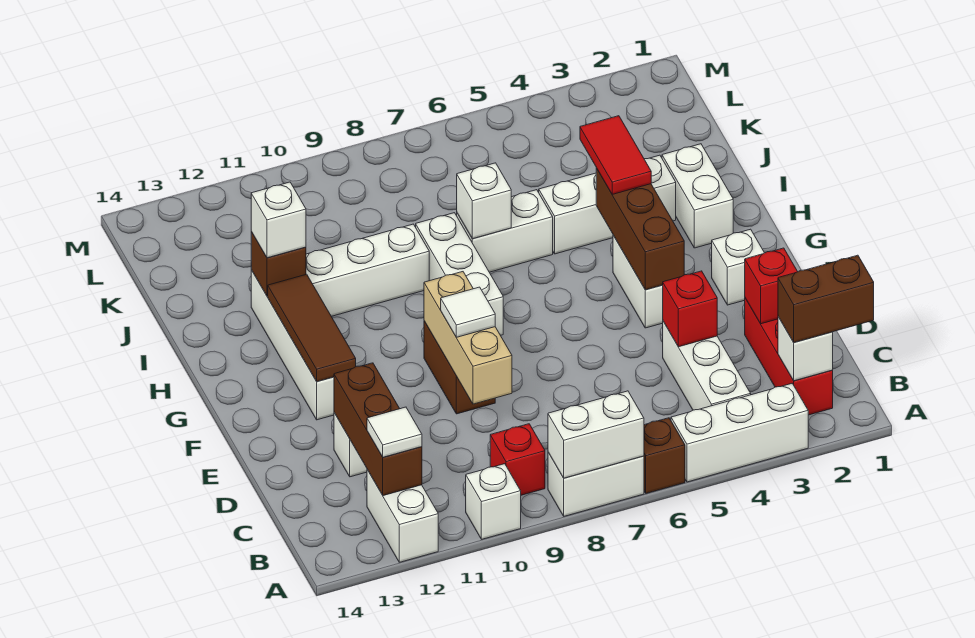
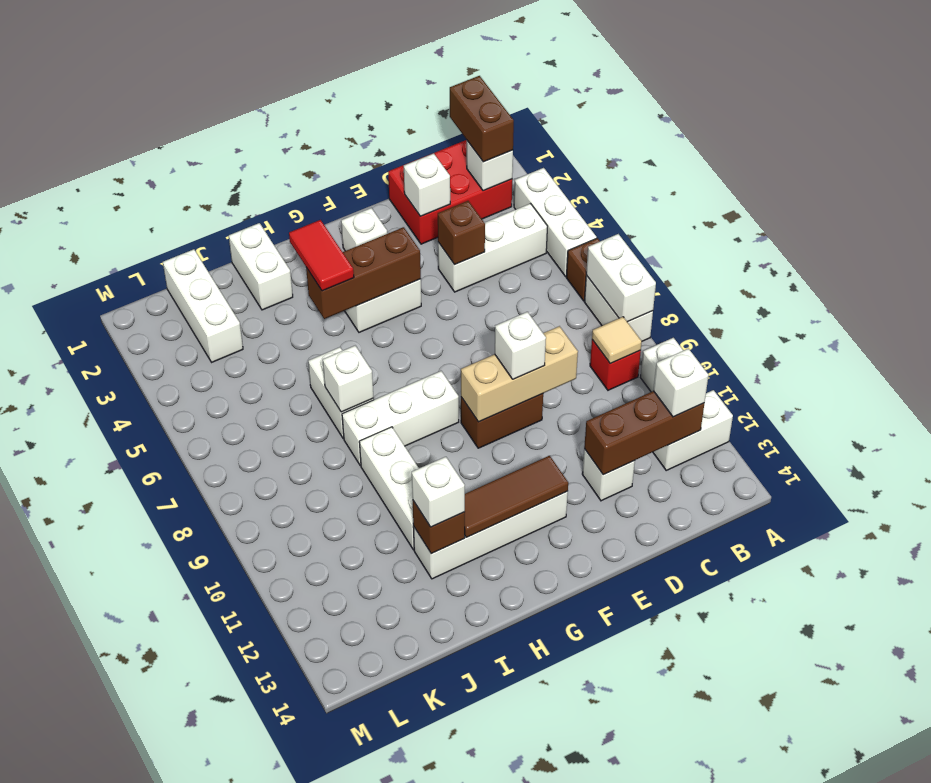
red 1x3 brick [745,298,833,415] -> red 2x3 brick [388,140,512,244]
none -> tan 1x1 tile [592,317,642,363]
white 1x1 tile [367,407,422,457] -> white 1x1 brick [653,349,708,417]
red 1x1 brick [745,248,798,324] -> white 1x1 brick [404,154,450,216]
red 1x1 brick [663,271,717,347] -> brown 1x1 brick [438,201,485,265]
white 1x1 tile [441,287,495,337] -> white 1x1 brick [495,312,546,379]
white 1x2 brick [662,144,733,248] -> white 1x2 brick turned to [229,223,293,310]
red 1x2 tile [580,116,651,194] -> red 1x2 tile turned to [289,220,354,291]
white 1x3 brick [539,155,676,254] -> white 1x3 brick moved to [163,249,243,362]

